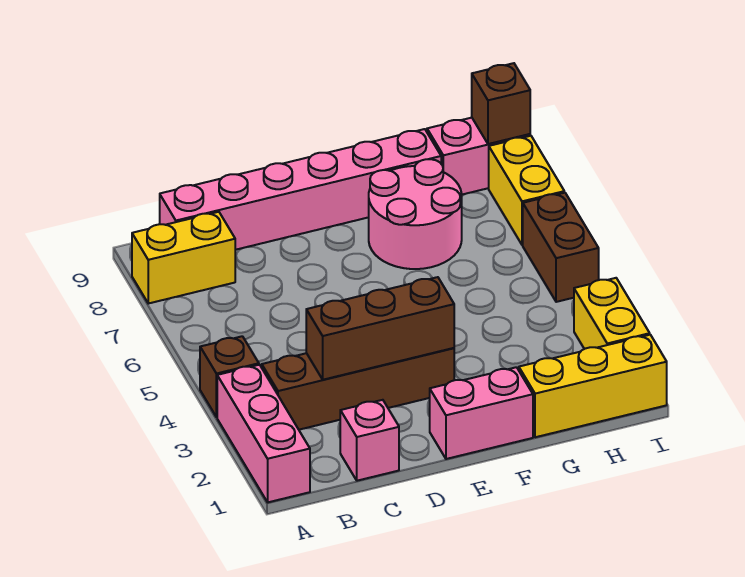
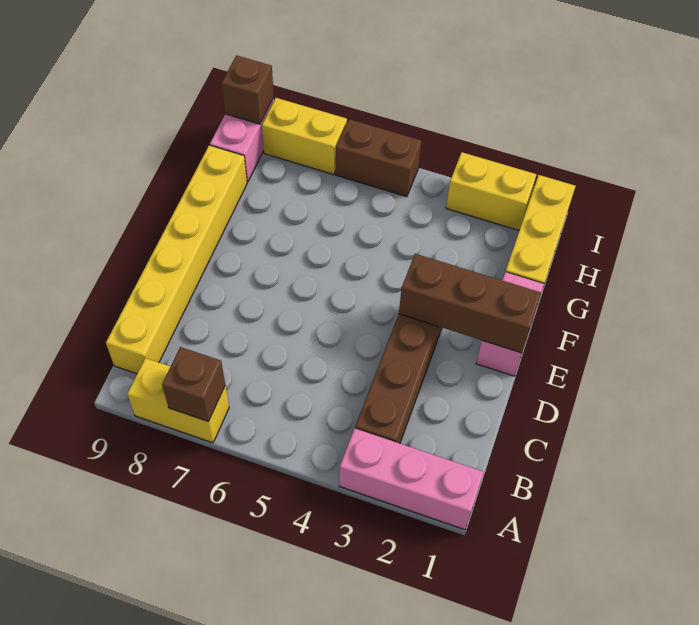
brown 1x1 brick [200,336,259,417] -> brown 1x1 brick moved to [162,347,225,422]
yellow 1x2 brick [132,212,235,303] -> yellow 1x2 brick turned to [127,358,229,443]
pink 1x6 brick [160,129,441,250] -> yellow 1x6 brick [106,145,247,374]
pink 1x1 brick [340,400,399,481] -> none
brown 1x3 brick [306,277,454,380] -> brown 1x3 brick turned to [399,254,541,353]
pink 2x2 round brick [369,159,462,269] -> none

